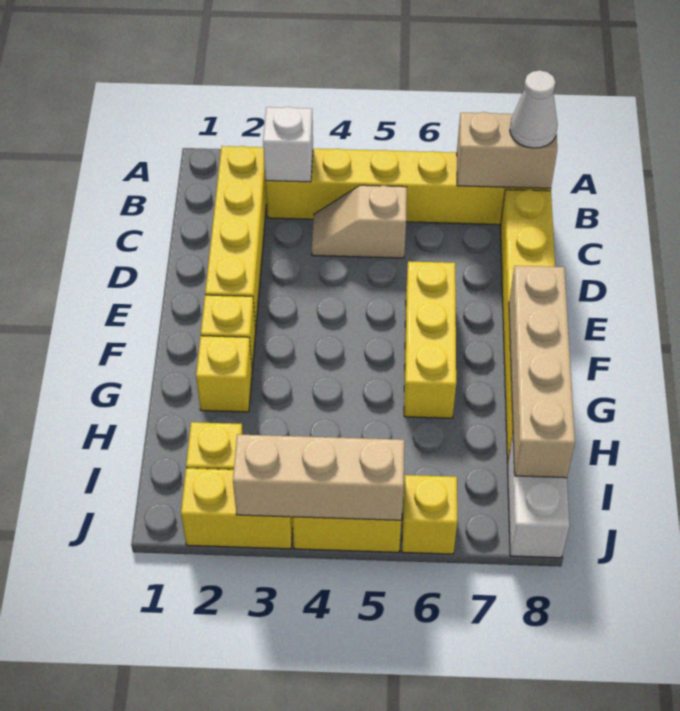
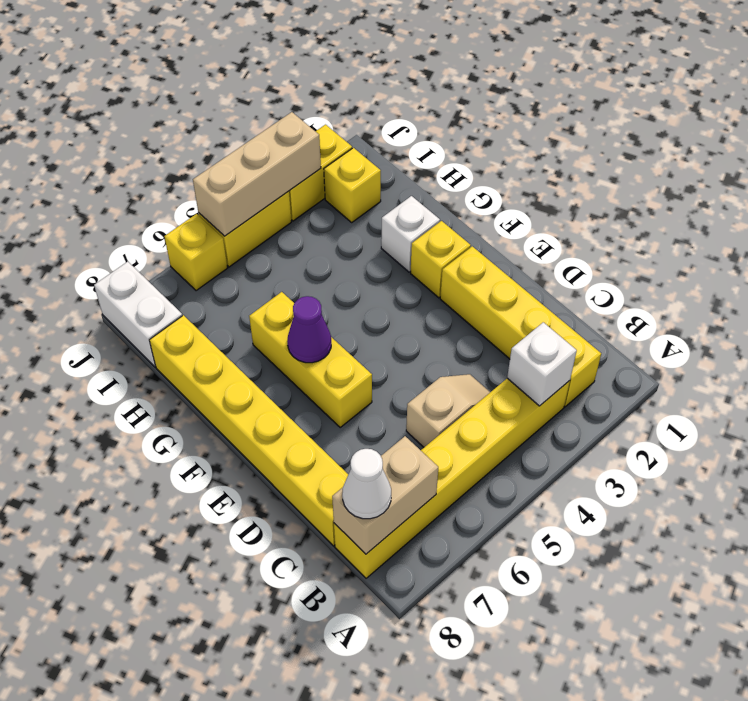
none -> purple 1x1 cone [287,296,331,363]
tan 1x4 brick [509,266,575,478] -> none
yellow 1x1 brick [196,336,252,412] -> white 1x1 brick [381,196,440,272]

